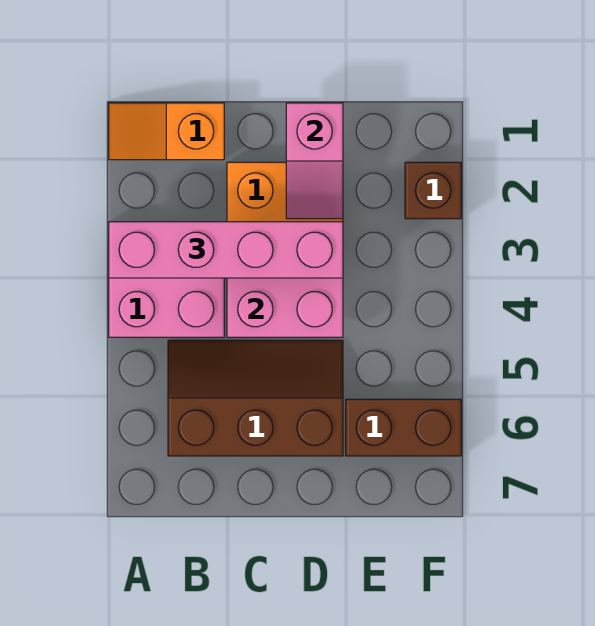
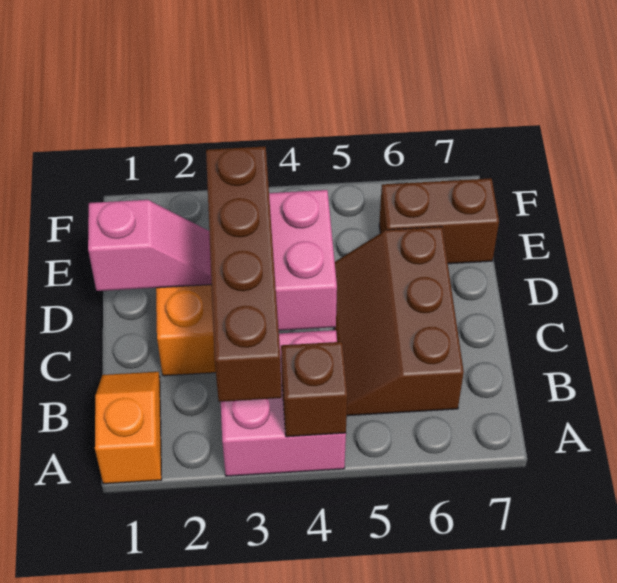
orange 1x2 slope [109,103,224,160] -> orange 1x2 slope turned to [95,372,162,484]
pink 1x4 brick [109,222,343,278] -> brown 1x4 brick [206,147,282,402]
brown 1x2 brick [346,399,461,456] -> brown 1x2 brick turned to [379,178,499,264]
brown 1x1 brick [405,162,461,219] -> brown 1x1 brick moved to [281,342,347,437]

